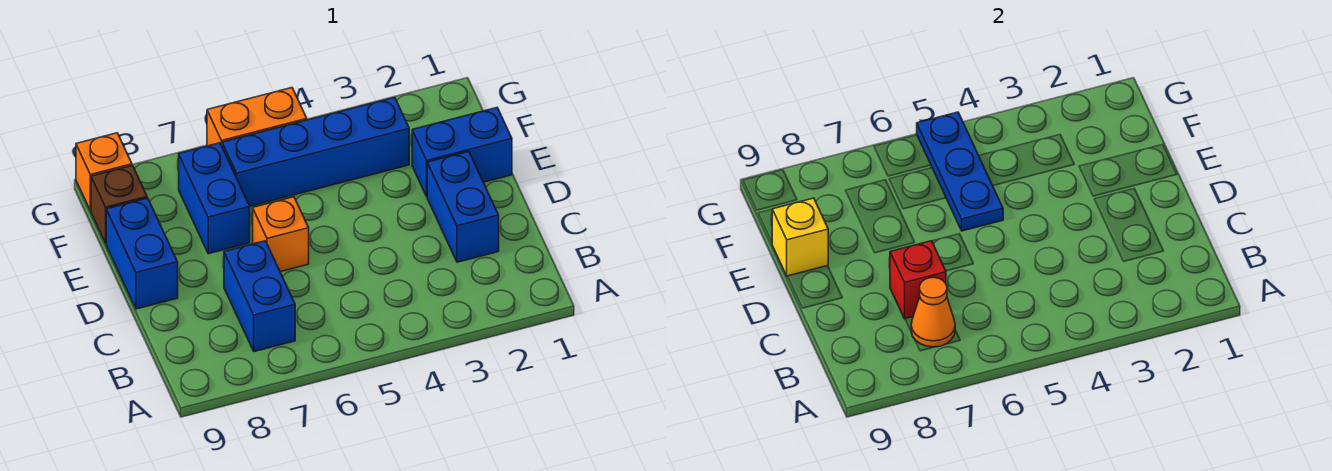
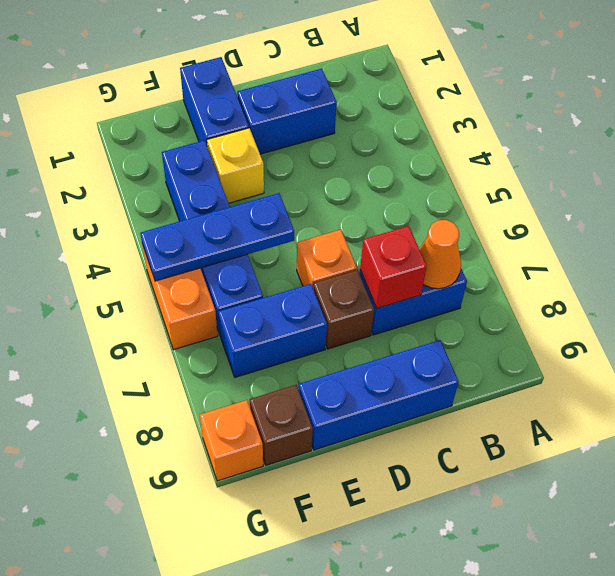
none -> brown 1x1 brick [313,270,374,349]
blue 1x2 brick [106,198,178,309] -> blue 1x3 brick [299,340,459,450]
yellow 1x1 brick [772,198,828,276] -> yellow 1x1 brick moved to [207,128,264,203]

